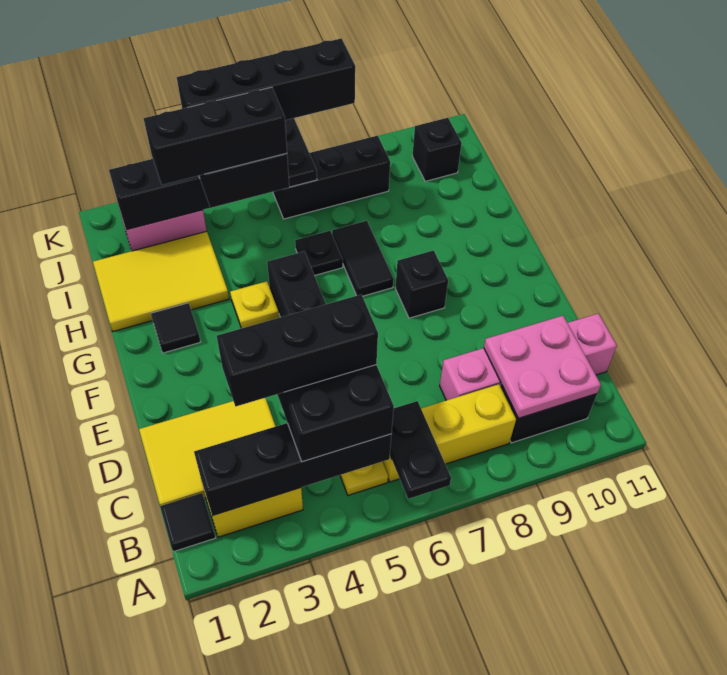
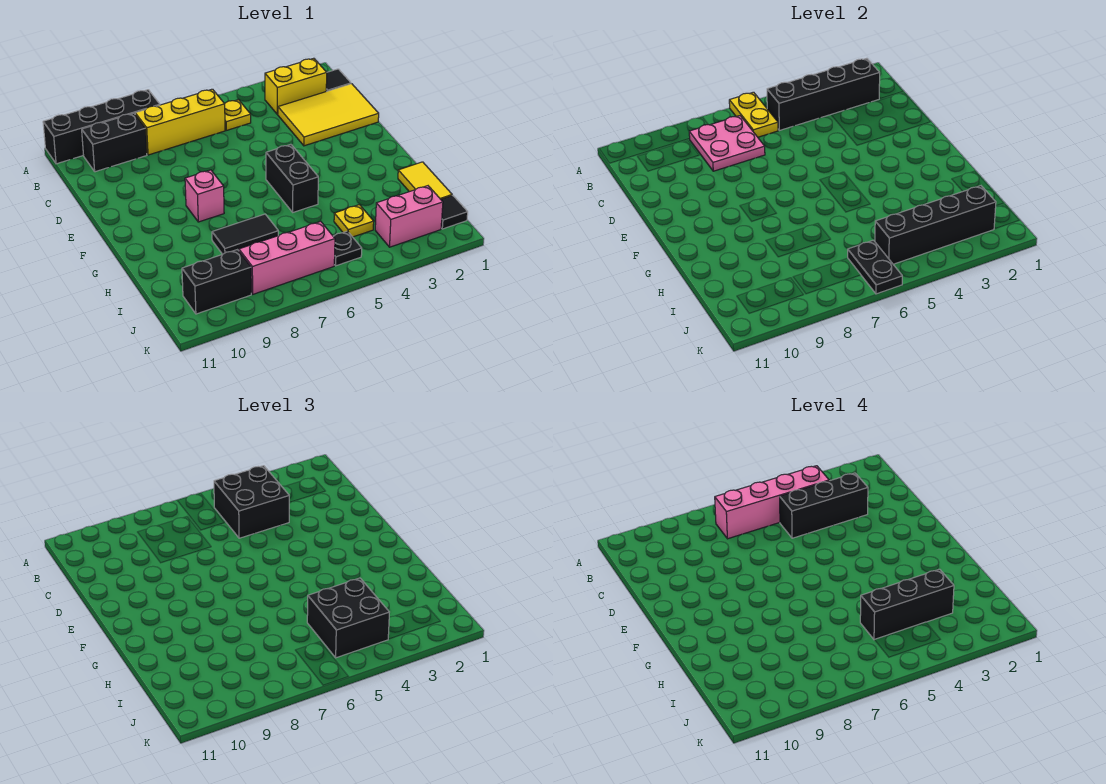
black 1x2 plate [390,401,451,499] -> yellow 1x2 plate [729,92,778,137]
pink 2x2 plate [484,316,601,418] -> pink 2x2 plate moved to [689,116,765,171]
pink 1x4 brick [440,314,617,400] -> pink 1x4 brick moved to [715,466,829,539]
black 1x1 brick [395,250,448,318] -> pink 1x1 brick [185,170,224,222]
black 1x1 tile [151,303,200,353] -> black 1x1 tile moved to [441,195,468,229]
yellow 1x1 plate [230,281,279,328] -> yellow 1x1 plate moved to [334,205,374,237]
black 1x2 tile [332,221,394,296] -> black 1x2 tile turned to [212,214,278,254]
yellow 2x3 tile [93,231,229,331] -> yellow 1x2 tile [398,162,452,199]
black 1x1 plate [295,231,343,276] -> black 1x1 plate moved to [333,231,362,266]
black 1x4 brick [177,38,355,120] -> black 1x4 brick moved to [43,90,160,164]
black 1x3 brick [273,136,390,219] -> pink 1x3 brick [239,222,335,294]
black 1x1 brick [412,118,462,181] -> black 1x2 brick [182,250,251,314]

